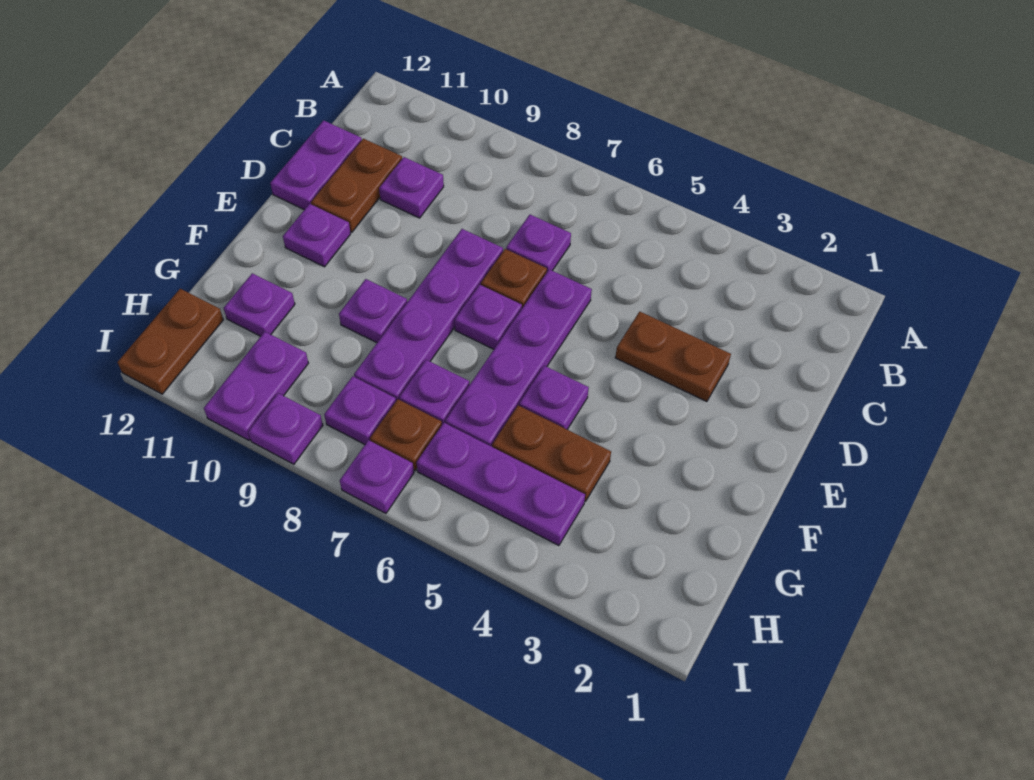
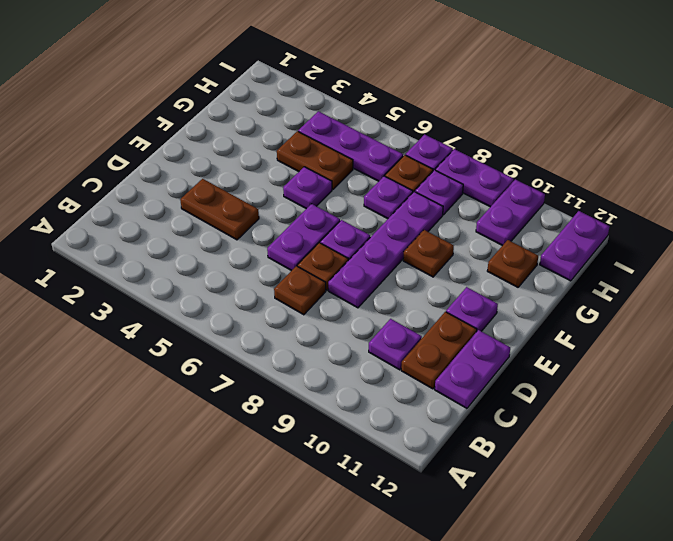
purple 1x1 plate [506,215,571,272] -> brown 1x1 plate [274,266,326,315]
purple 1x4 plate [445,269,592,447] -> purple 1x2 plate [267,204,340,271]
purple 1x1 plate [339,279,407,343] -> brown 1x1 plate [403,230,454,277]
purple 1x1 plate [224,273,295,336] -> brown 1x1 plate [487,240,538,287]
brown 1x2 plate [118,289,223,394] -> purple 1x2 plate [540,211,610,281]
purple 1x1 plate [248,393,323,464] -> purple 1x2 plate [435,149,514,207]

